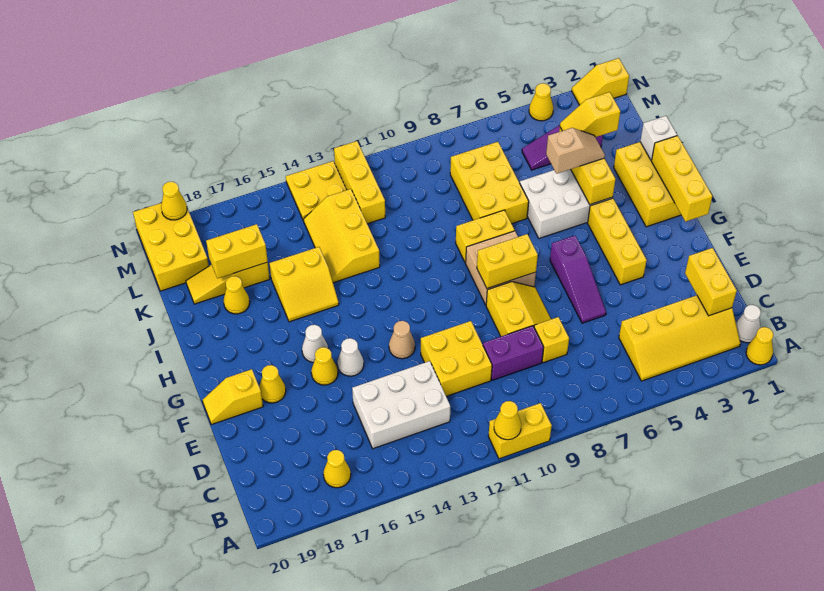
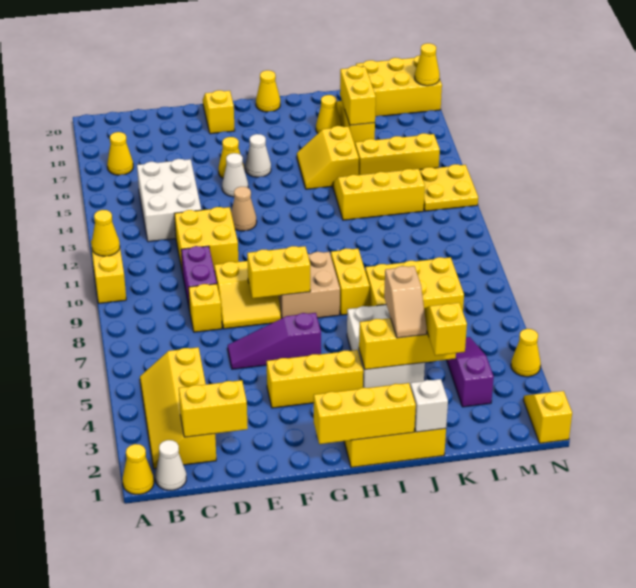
yellow 1x1 cone [259,365,286,403] -> yellow 1x1 cone moved to [256,70,280,112]
yellow 1x2 brick [477,234,538,288] -> yellow 1x2 brick turned to [247,246,310,298]
yellow 1x3 brick [334,141,385,224] -> yellow 1x3 brick moved to [355,133,440,175]

